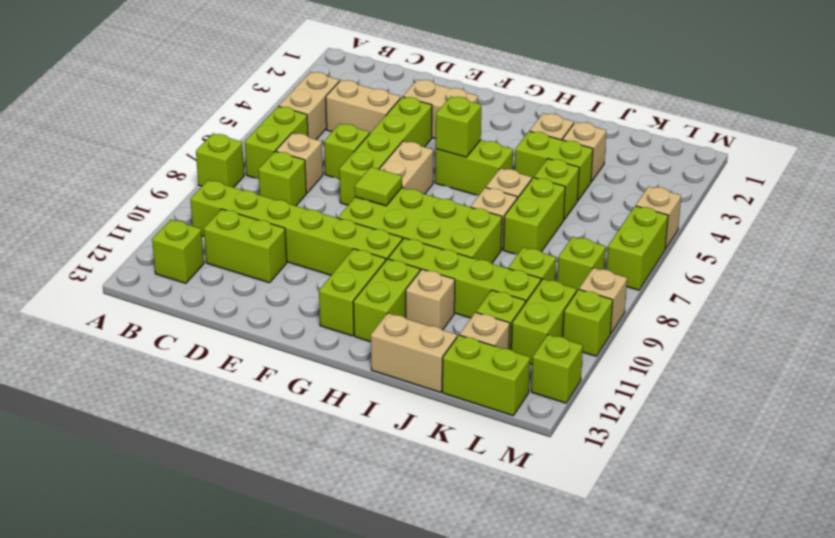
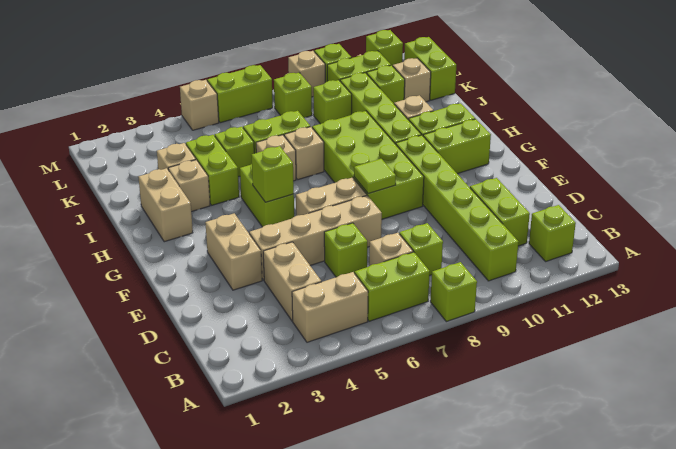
lime 1x4 brick [339,97,432,205] -> tan 1x4 brick [249,195,382,280]
tan 1x2 brick [371,313,457,392] -> tan 1x2 brick moved to [138,168,193,242]

